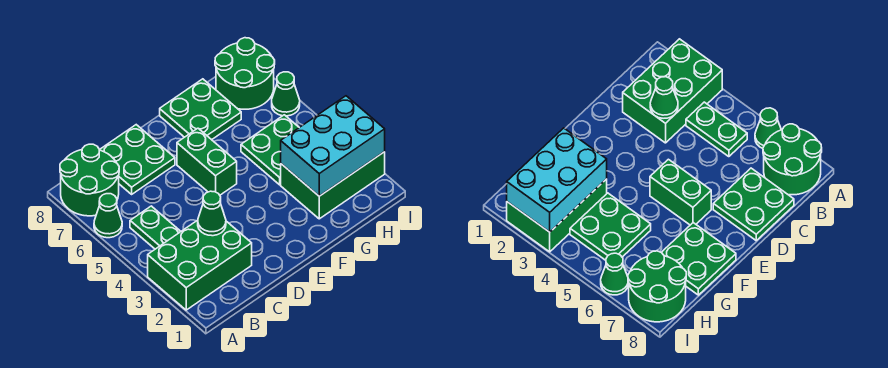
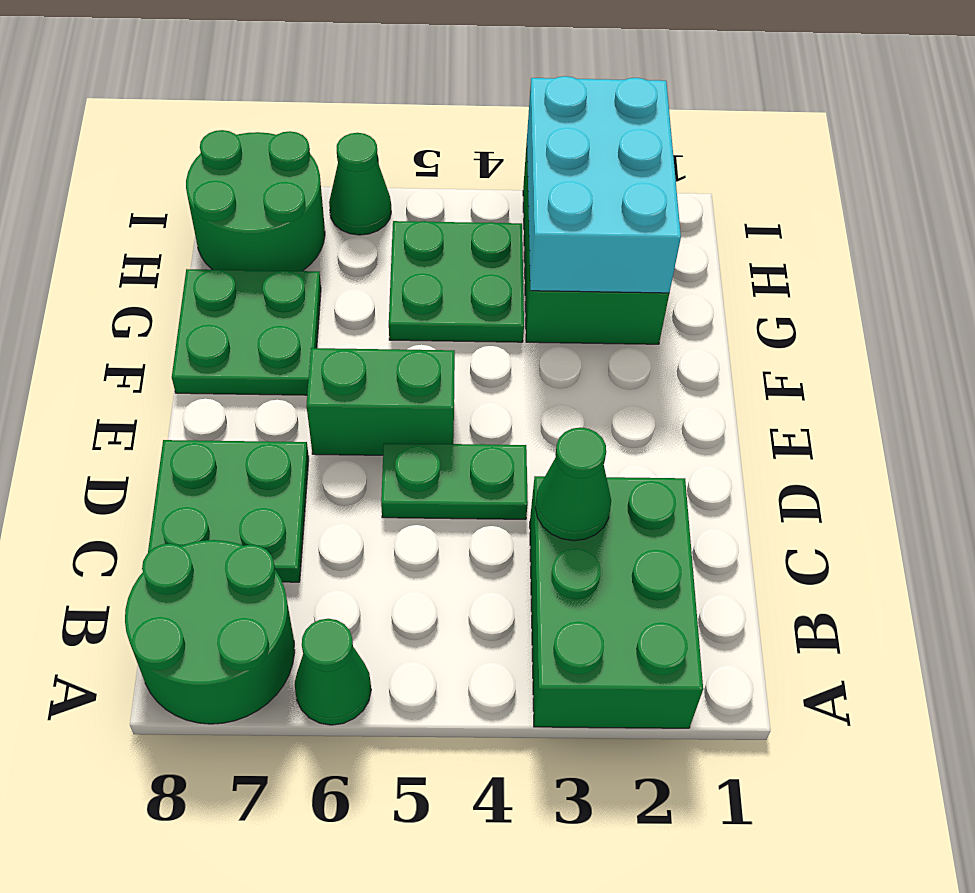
green 1x2 plate [130,206,181,249] -> green 1x2 plate moved to [381,443,528,519]

